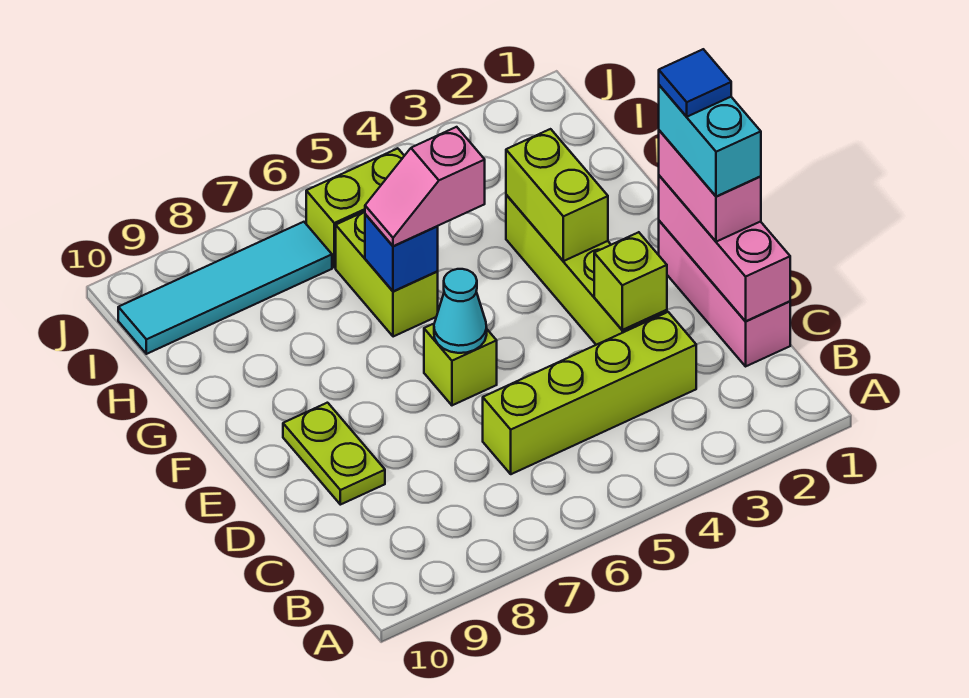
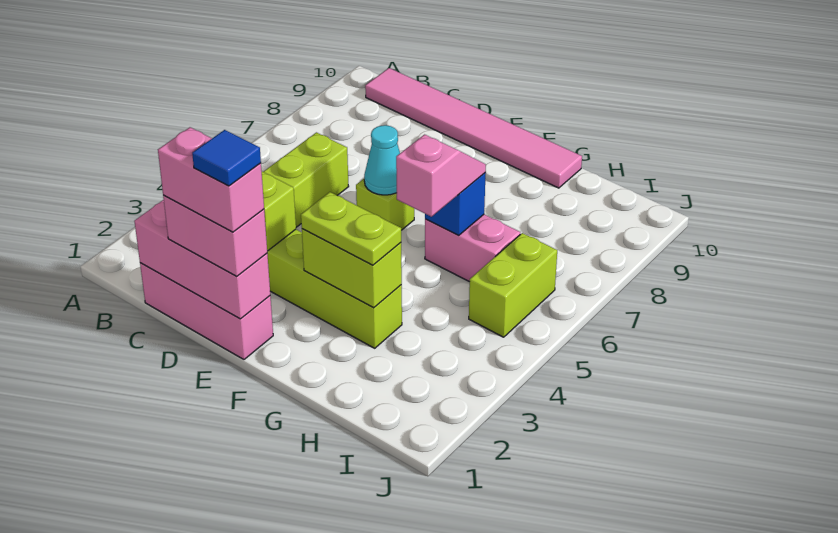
none -> pink 1x6 tile [365,68,582,188]
cyan 1x2 brick [659,85,761,196] -> pink 1x2 brick [158,127,264,232]
lime 1x2 plate [283,403,385,505] -> lime 1x2 plate moved to [301,192,401,265]
lime 1x2 brick [336,212,438,337] -> pink 1x2 brick [425,214,520,282]
cyan 1x4 tile [118,222,332,354] -> none

